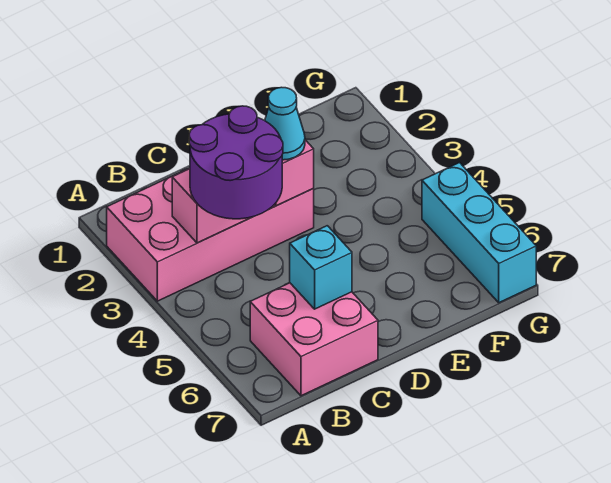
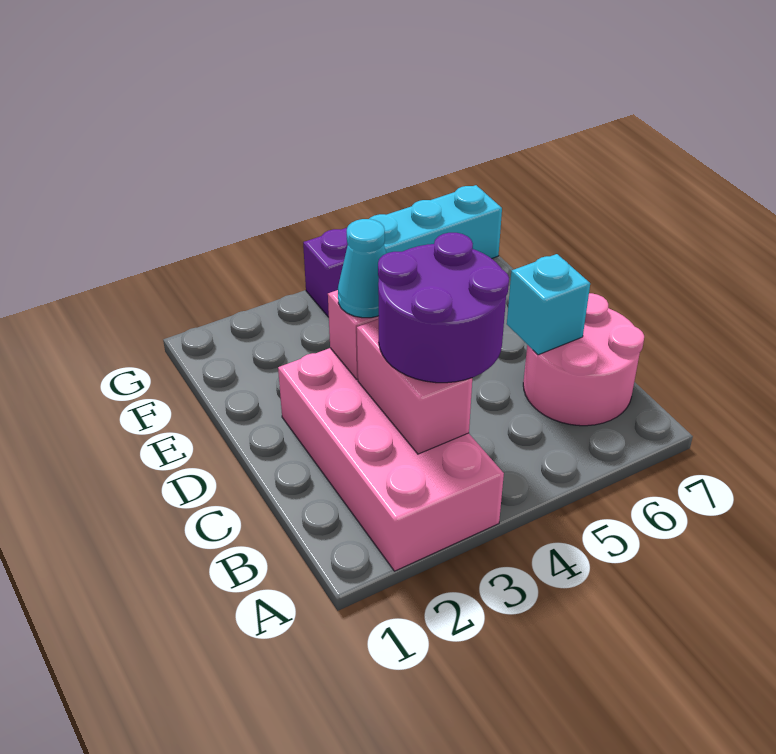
pink 2x2 brick [250,283,378,396] -> pink 2x2 round brick [523,293,644,426]
none -> purple 1x1 brick [303,228,348,317]

